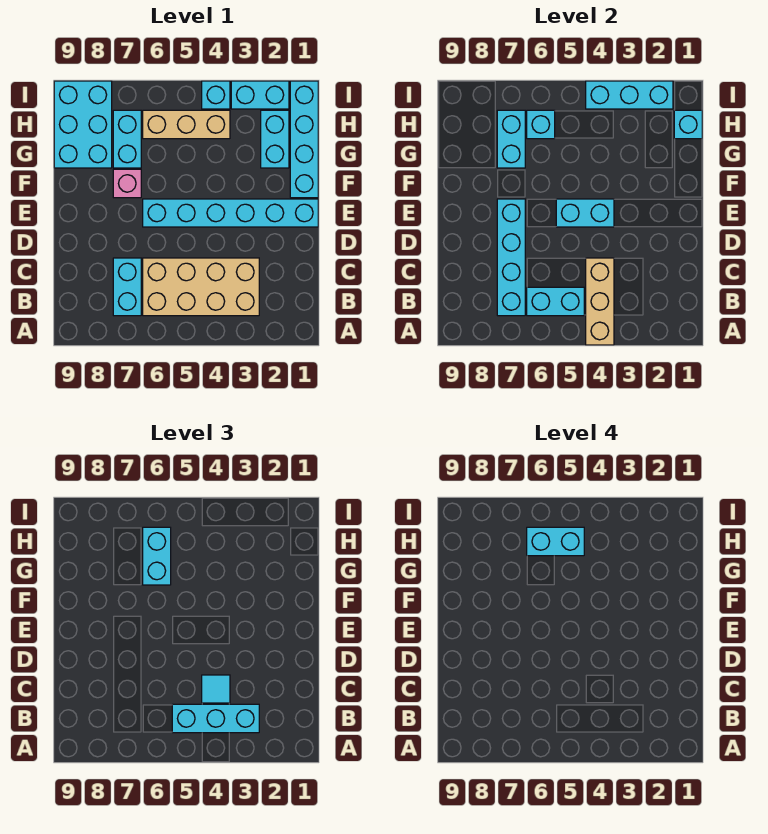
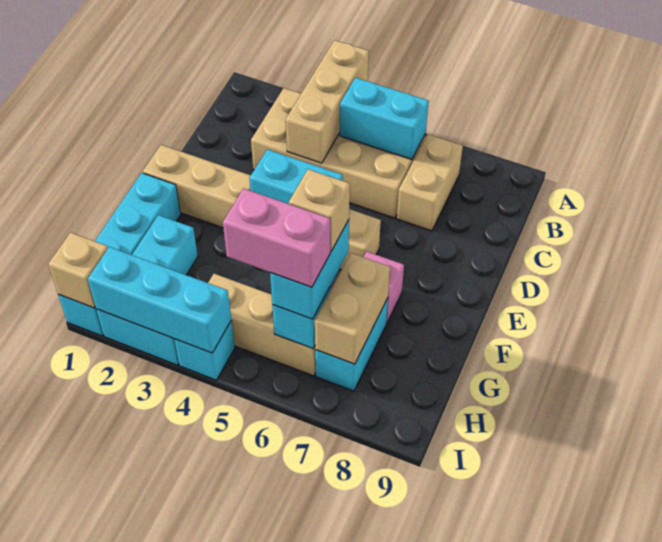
cyan 1x3 brick [172,704,259,733] -> none
cyan 1x2 brick [113,258,141,316] -> tan 1x2 brick [397,134,463,231]
cyan 1x4 brick [497,199,525,316] -> none
cyan 1x1 tile [202,675,230,703] -> none
cyan 1x6 brick [143,199,318,227] -> tan 1x6 brick [143,145,381,270]
none -> tan 1x1 brick [289,169,350,251]
cyan 1x2 brick [497,110,525,168] -> tan 1x2 brick [315,253,390,364]
cyan 2x3 brick [54,81,112,168] -> none
cyan 1x1 brick [674,110,702,139] -> none
cyan 1x2 brick [527,527,584,556] -> pink 1x2 brick [223,189,330,287]
none -> tan 1x1 brick [48,233,108,308]

